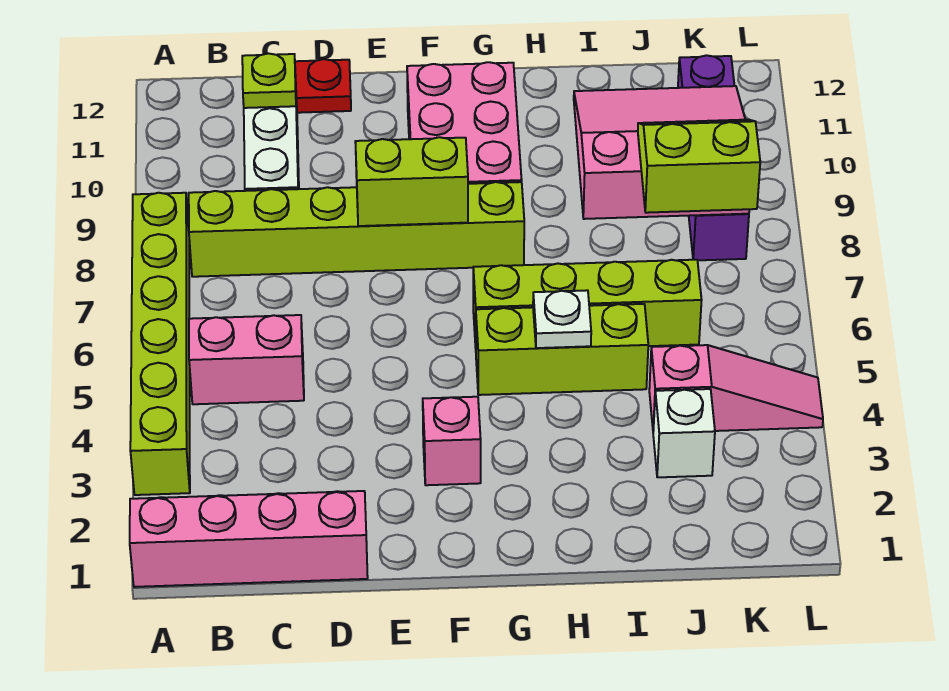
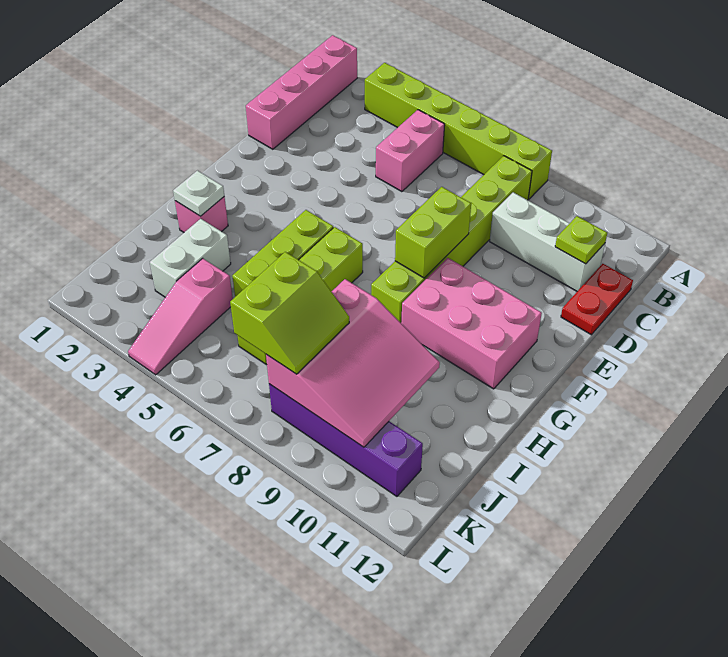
pink 1x1 brick [423,397,481,485] -> pink 1x1 brick moved to [175,197,228,232]
white 1x1 plate [533,290,591,348] -> white 1x1 plate moved to [173,171,224,216]
white 1x1 brick [653,389,715,477] -> white 1x2 brick [150,219,231,297]

